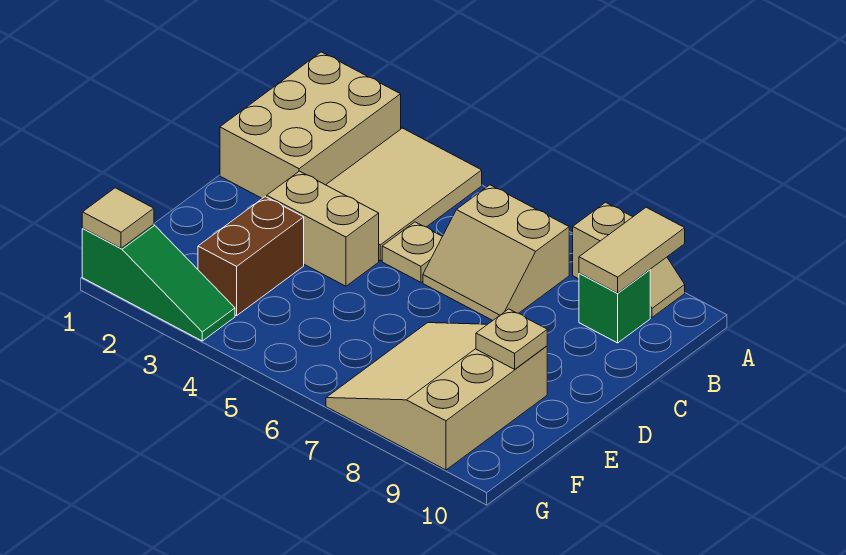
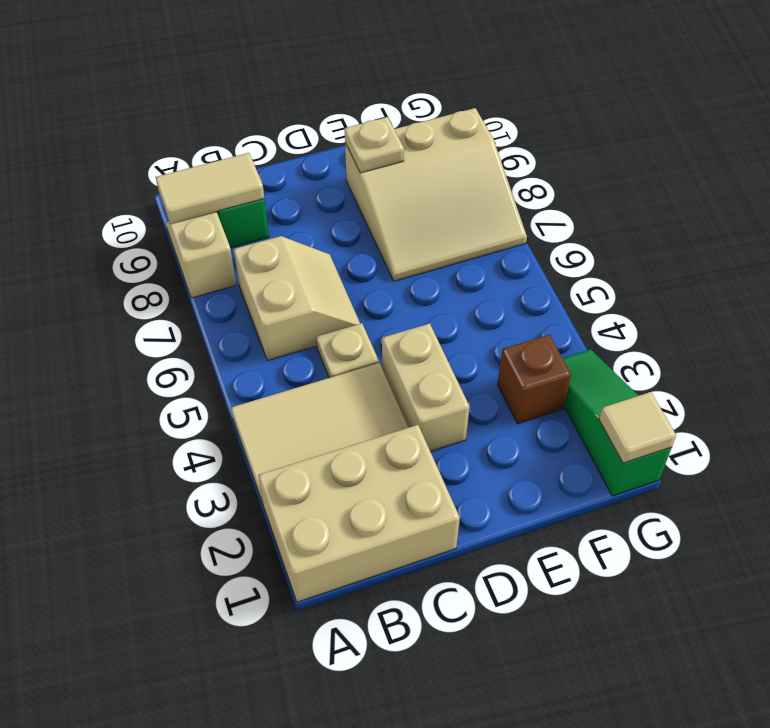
brown 1x2 brick [198,197,304,316] -> brown 1x1 brick [497,335,571,424]

